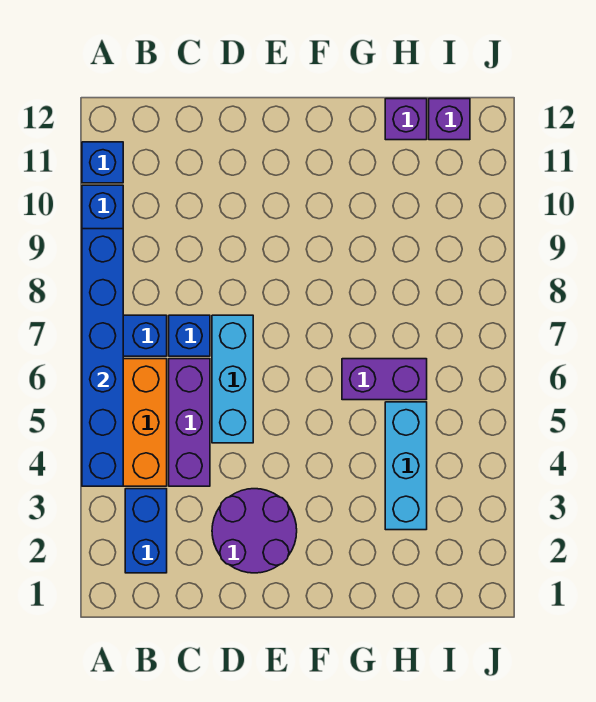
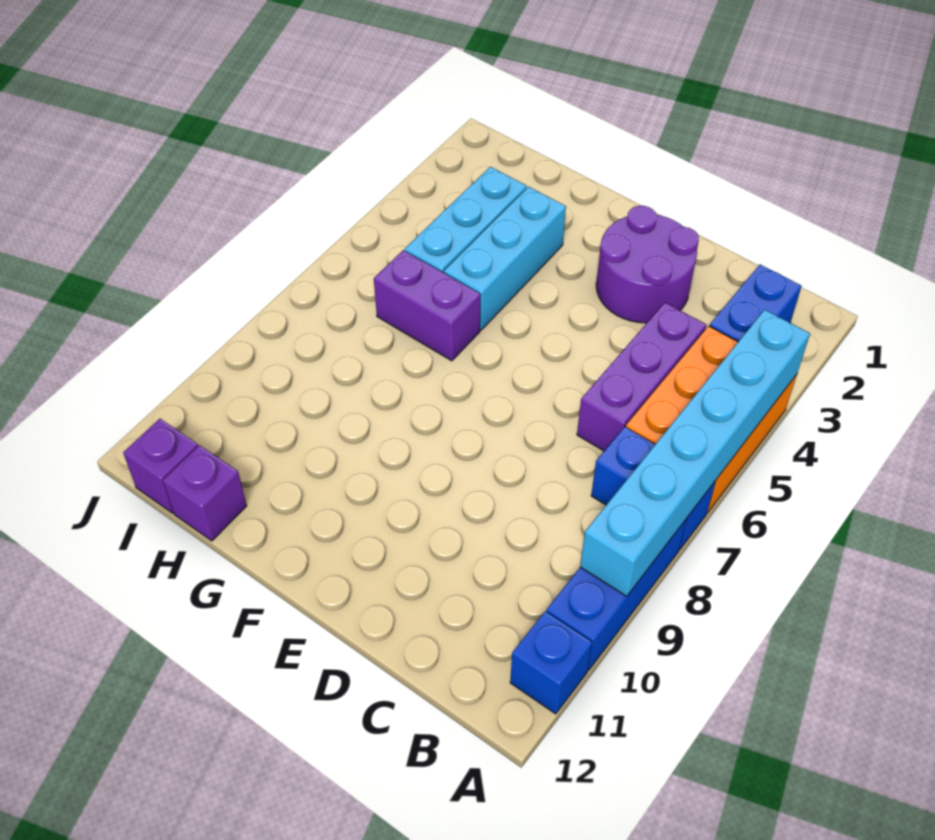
blue 1x6 brick [82,229,123,486] -> cyan 1x6 brick [580,310,810,596]
blue 1x1 brick [169,315,210,356] -> none
cyan 1x3 brick [212,315,253,443] -> cyan 1x3 brick moved to [444,187,566,330]

